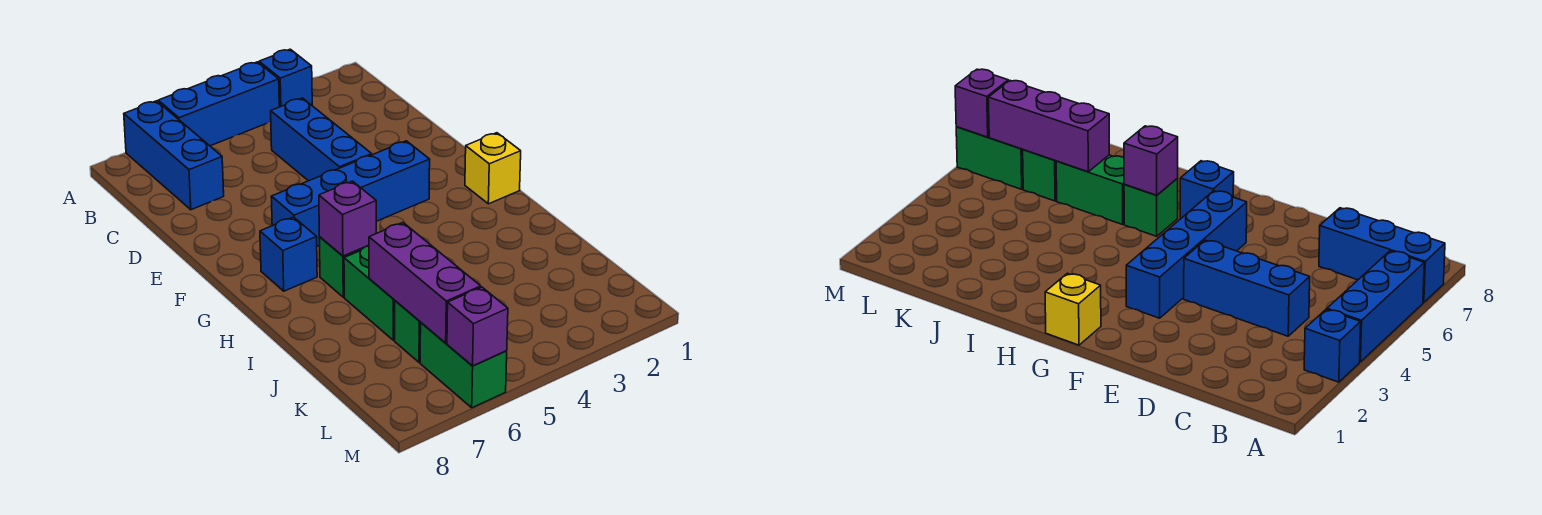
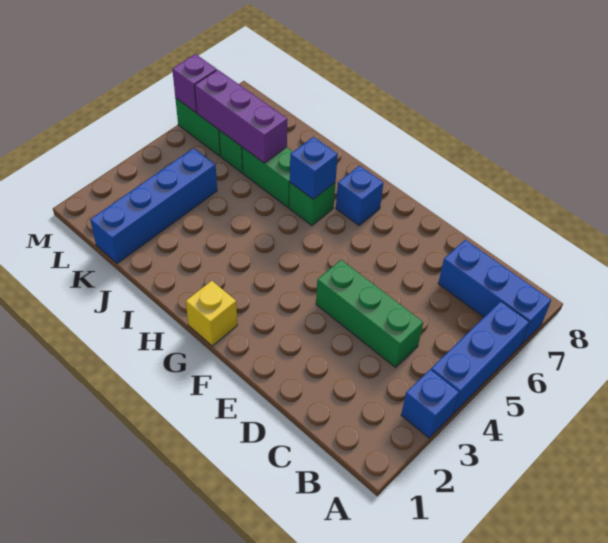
blue 1x3 brick [271,98,372,181] -> green 1x3 brick [316,260,423,367]
blue 1x4 brick [271,141,430,246] -> blue 1x4 brick moved to [90,148,217,263]
purple 1x1 brick [319,181,376,256] -> blue 1x1 brick [290,137,338,199]

